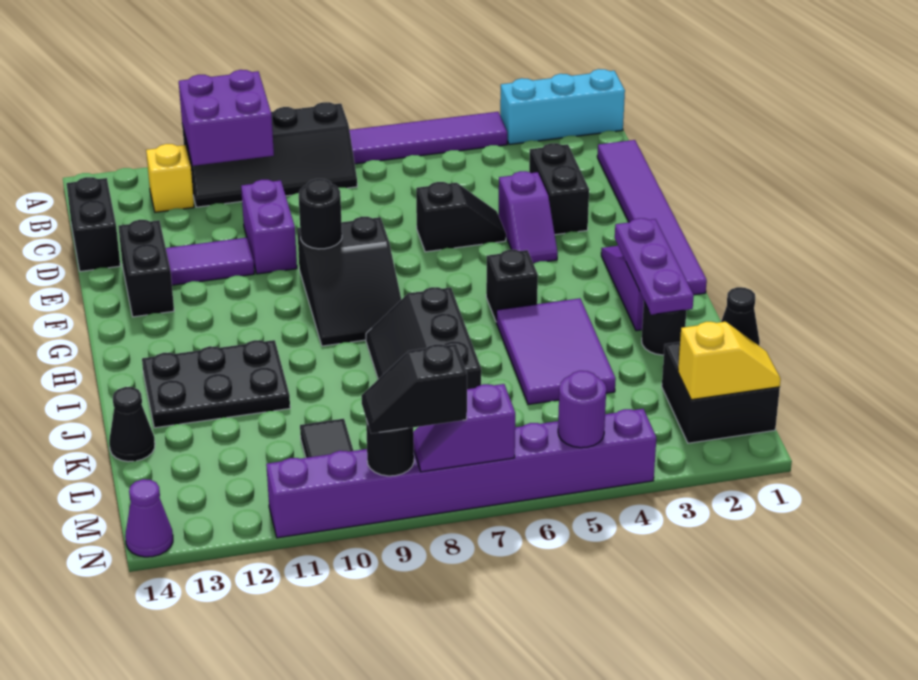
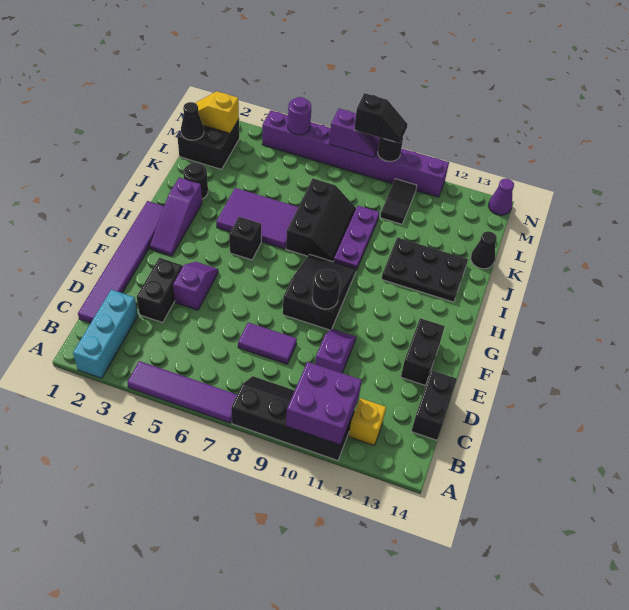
cyan 1x3 brick [500,69,625,145] -> cyan 1x3 brick turned to [73,290,138,378]
purple 1x2 brick [241,180,297,274] -> purple 1x2 slope [315,329,356,373]
black 1x2 slope [416,182,506,252] -> none
purple 1x2 tile [166,238,254,285] -> purple 1x2 tile moved to [238,322,297,364]
purple 1x3 plate [615,218,694,315] -> purple 1x3 plate moved to [334,206,380,270]
purple 2x3 tile [496,298,616,405] -> purple 2x3 tile turned to [216,188,298,249]

